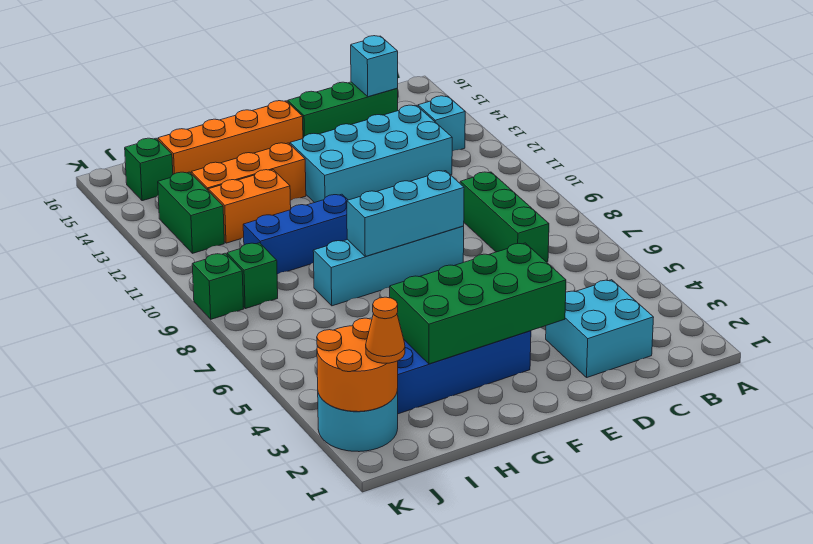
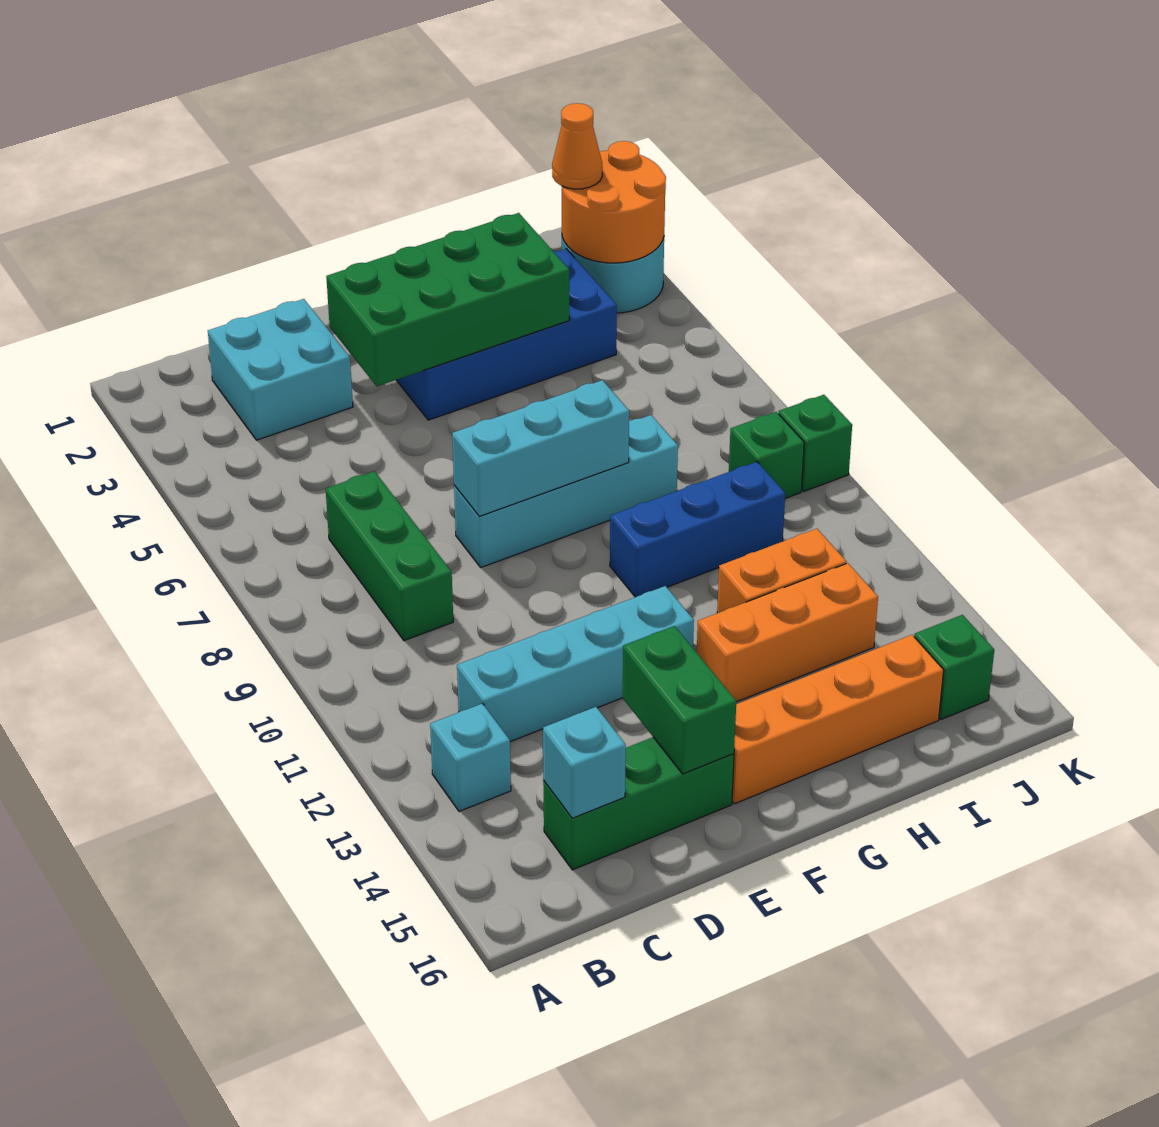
cyan 2x4 brick [290,105,452,203] -> cyan 1x4 brick [457,586,694,742]
green 1x2 brick [158,172,224,253] -> green 1x2 brick moved to [623,626,736,774]

